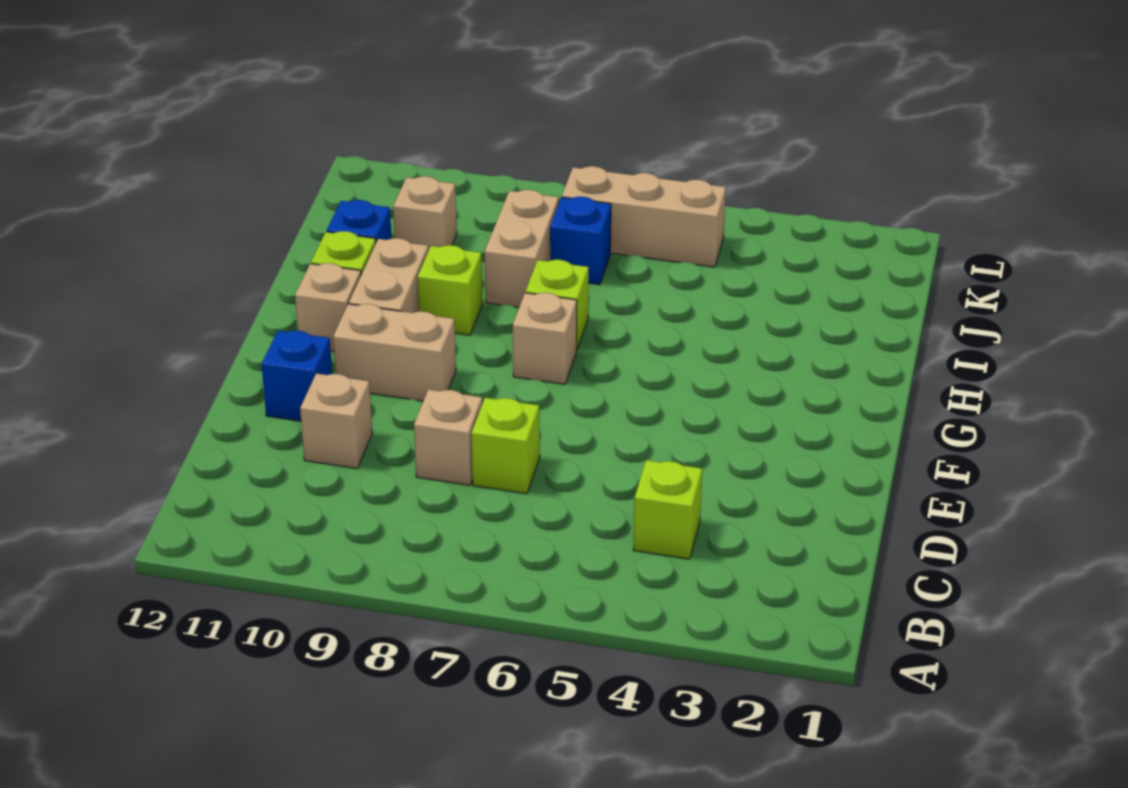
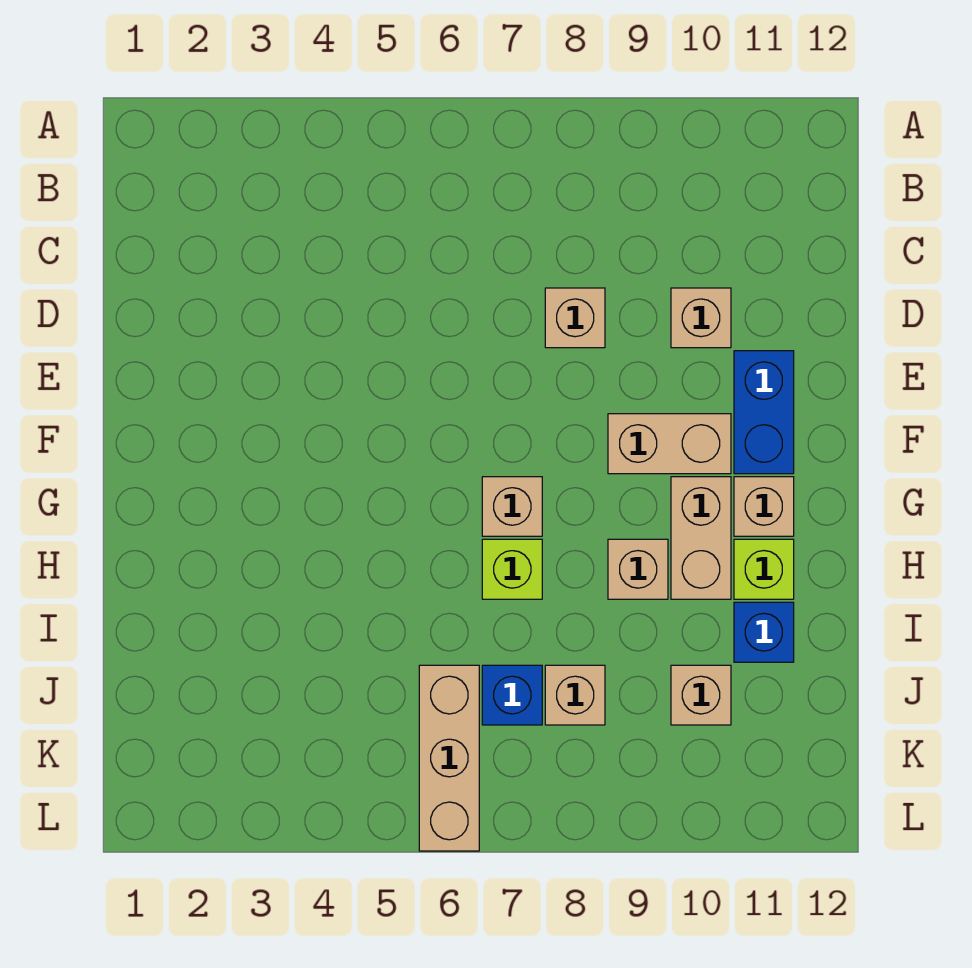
lime 1x1 brick [633,460,702,559] -> none
lime 1x1 brick [471,398,540,494] -> none
blue 1x1 brick [262,331,332,421] -> blue 1x2 brick [734,351,794,474]
lime 1x1 brick [418,245,483,335] -> tan 1x1 brick [608,539,668,599]
tan 1x2 brick [485,190,559,307] -> tan 1x1 brick [545,665,605,725]
tan 1x3 brick [562,166,726,267] -> tan 1x3 brick turned to [419,665,479,851]

